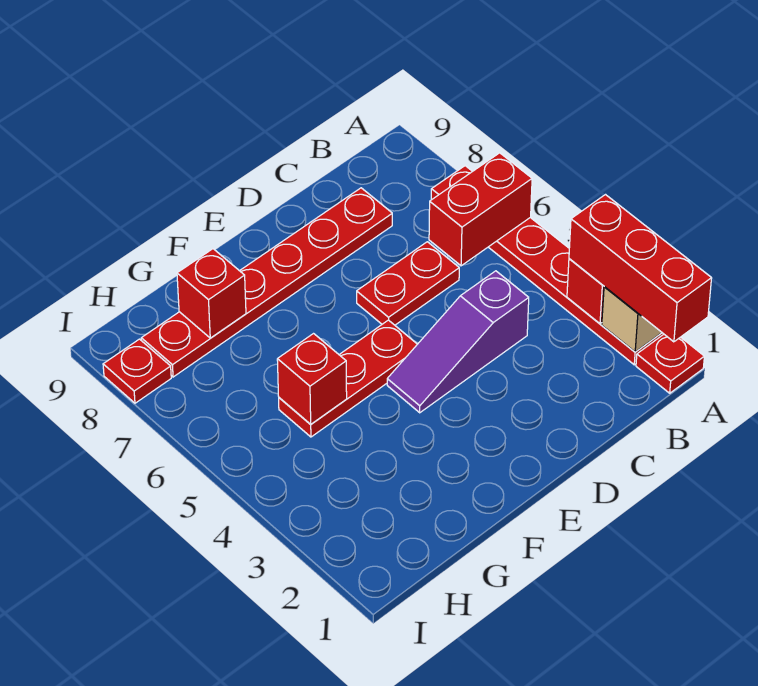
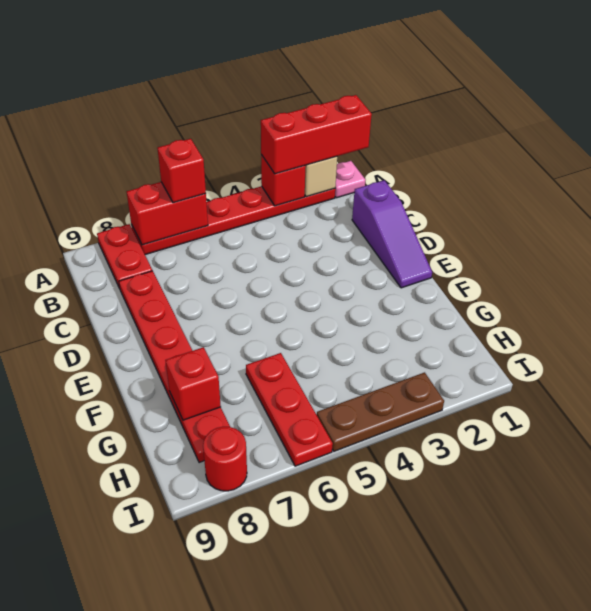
red 1x1 plate [636,334,704,393] -> pink 1x1 plate [335,161,365,198]
red 1x2 brick [429,153,532,266] -> red 1x2 brick turned to [127,182,208,245]
purple 1x3 slope [387,271,529,413] -> purple 1x3 slope moved to [352,180,432,288]
red 1x2 plate [357,242,459,325] -> red 1x2 plate moved to [97,224,152,288]
red 1x3 plate [279,320,417,437] -> red 1x3 plate moved to [246,353,333,466]
red 1x1 brick [277,334,347,424] -> red 1x1 brick moved to [157,139,206,203]
none -> brown 1x3 plate [317,372,444,451]
red 1x1 plate [103,339,171,403] -> red 1x1 round brick [203,427,247,491]

